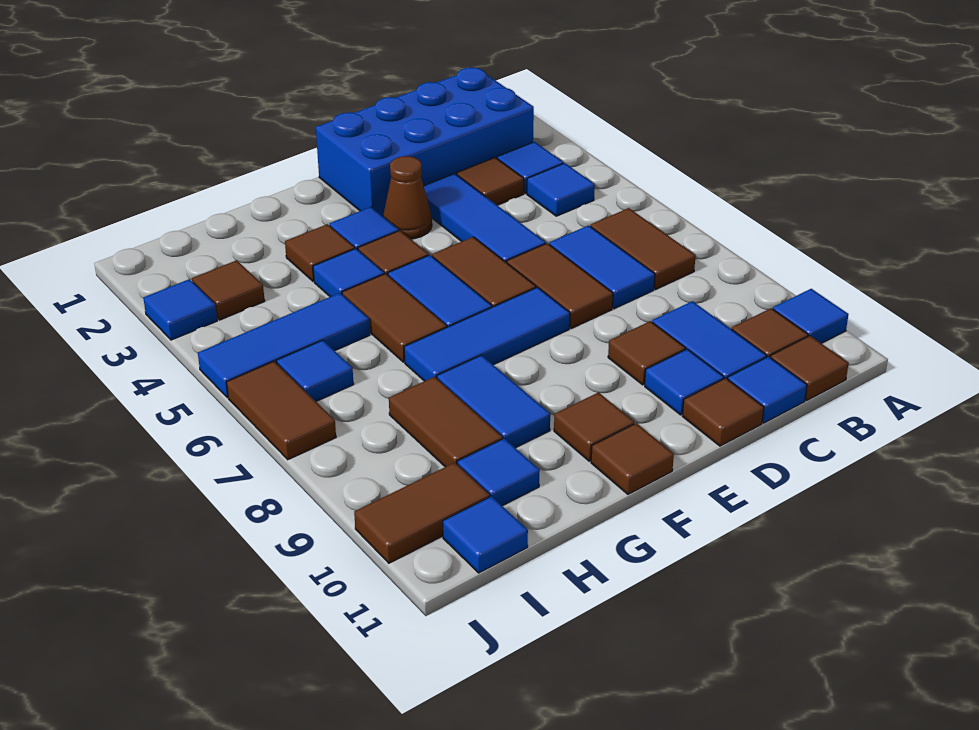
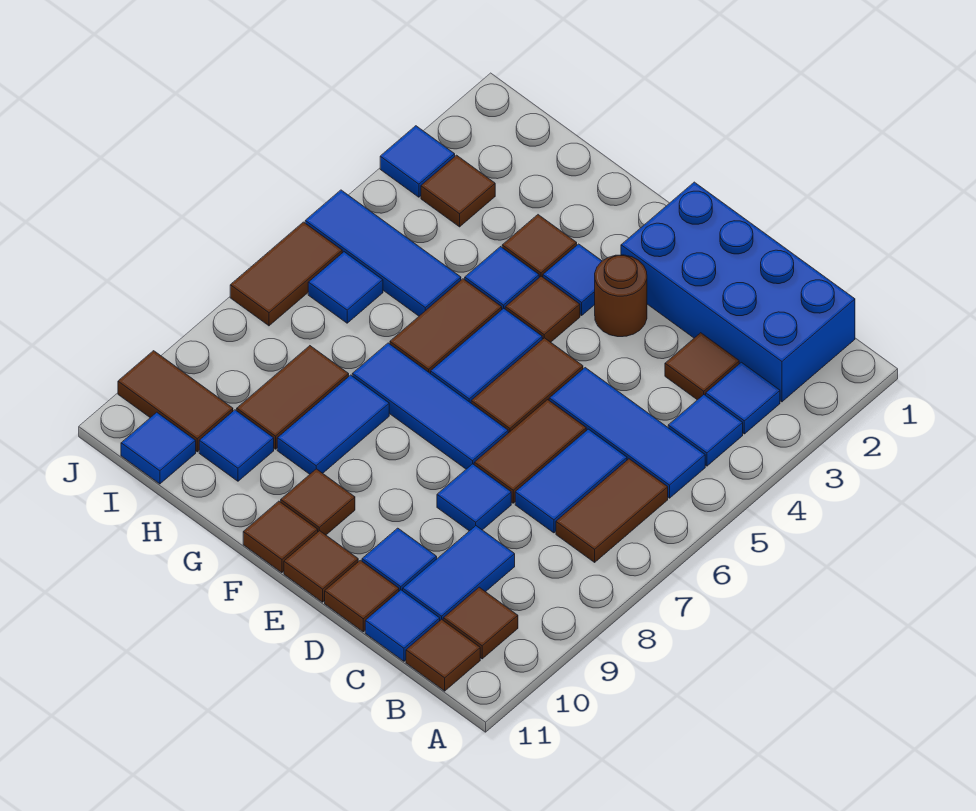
blue 1x1 tile [773,289,849,343] -> blue 1x1 tile moved to [437,464,511,531]
blue 1x3 tile [424,174,546,263] -> blue 1x3 tile turned to [549,368,705,498]
brown 1x1 tile [608,321,685,385] -> brown 1x1 tile moved to [284,531,358,602]
brown 1x1 cone [383,156,432,239] -> brown 1x1 round brick [595,255,647,337]

